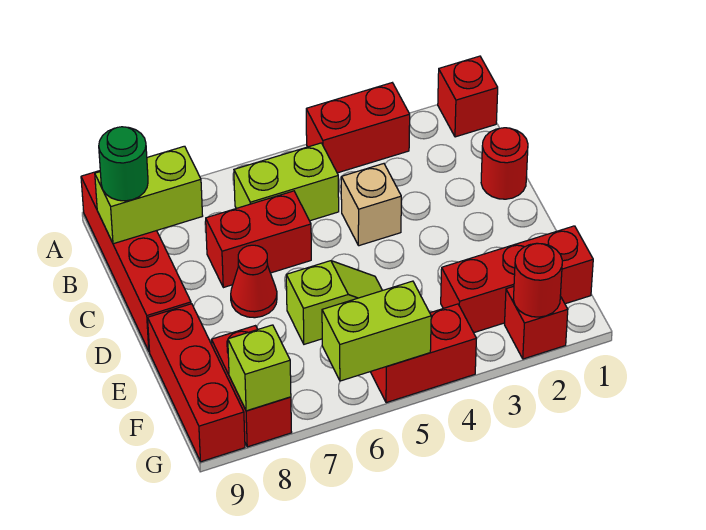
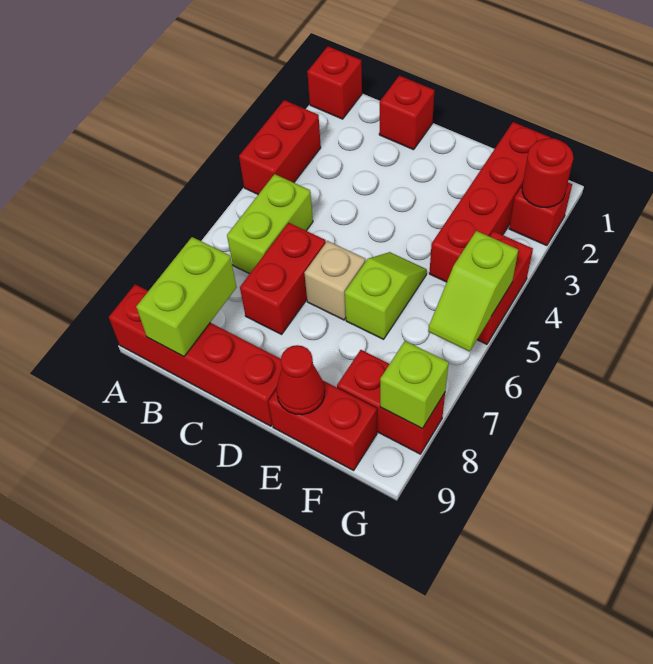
green 1x1 round brick [99,127,148,201] -> none
red 1x1 round brick [481,128,528,199] -> red 1x1 brick [379,76,434,150]
tan 1x1 brick [341,164,401,246] -> tan 1x1 brick moved to [305,241,365,320]
red 1x1 cone [231,245,277,318] -> red 1x1 cone moved to [277,345,325,415]
red 1x3 brick [148,304,245,462] -> red 1x2 brick [268,381,377,470]
red 1x3 brick [441,226,593,333] -> red 1x4 brick [429,122,550,282]
lime 1x2 brick [322,281,431,381] -> lime 1x2 slope [428,231,518,352]

